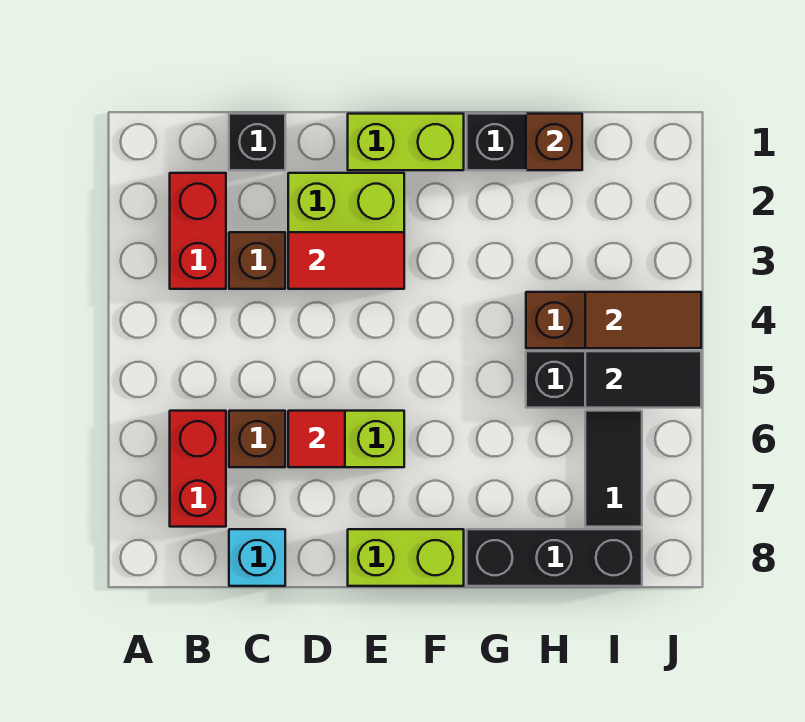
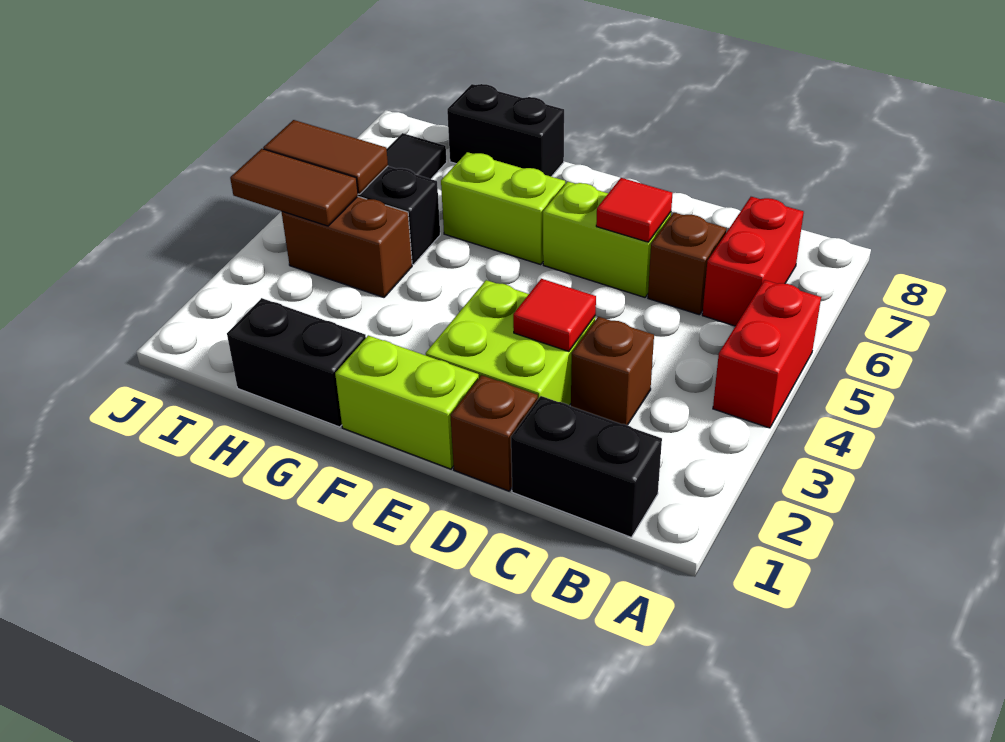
red 1x2 brick [170,173,226,289] -> red 1x2 brick moved to [713,280,821,428]
black 1x1 brick [229,114,285,170] -> black 1x2 brick [511,396,662,537]
cyan 1x1 brick [229,529,285,586] -> none
red 1x2 tile [288,232,404,289] -> red 1x1 tile [513,279,596,351]
lime 1x2 brick [348,529,464,586] -> lime 1x2 brick moved to [441,152,565,264]
black 1x3 brick [467,529,642,586] -> black 1x2 brick [447,84,564,177]
brown 1x1 brick [526,114,582,170] -> brown 1x1 brick moved to [450,375,538,491]
black 1x2 tile [585,351,701,408] -> brown 1x2 tile [263,120,388,194]

